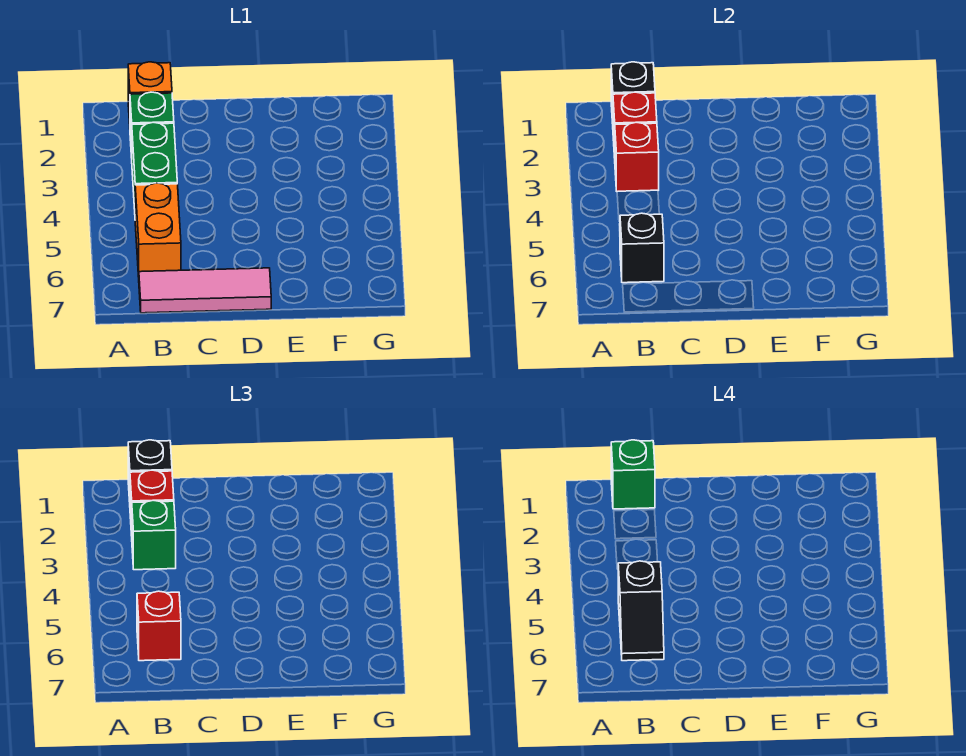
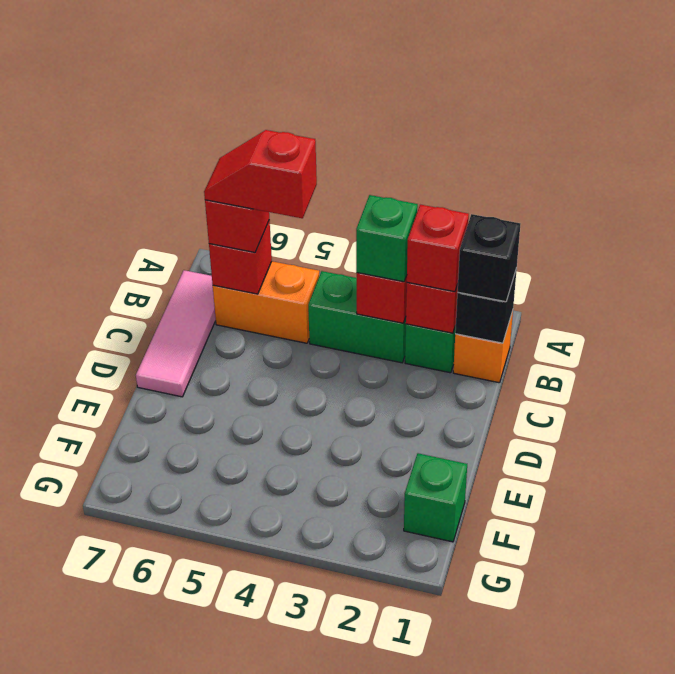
green 1x1 brick [611,440,655,509] -> green 1x1 brick moved to [404,453,467,542]
black 1x2 slope [618,561,664,661] -> red 1x2 slope [204,130,317,218]
black 1x1 brick [620,213,664,283] -> red 1x1 brick [209,220,272,294]

